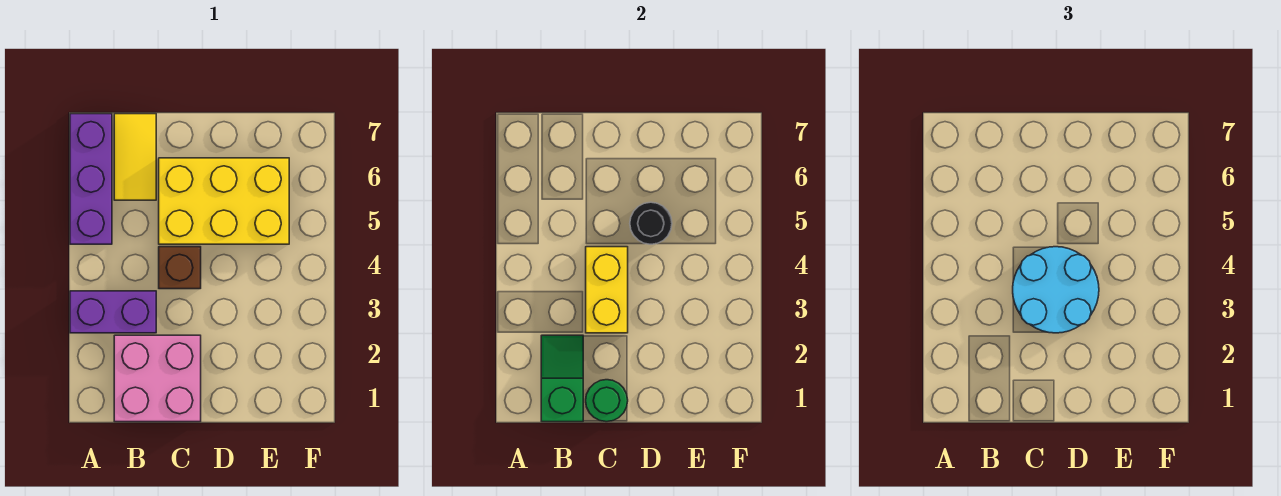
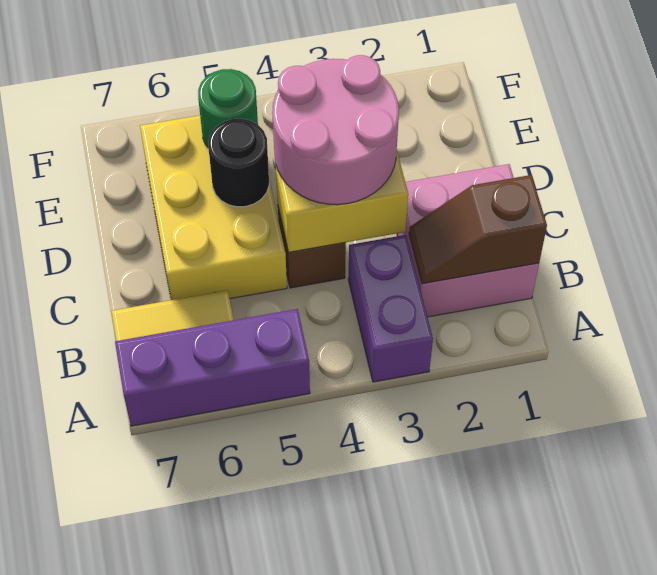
green 1x2 slope [541,335,583,422] -> brown 1x2 slope [409,175,547,284]
green 1x1 round brick [586,380,628,422] -> green 1x1 round brick moved to [198,69,258,147]
cyan 2x2 round brick [1013,247,1099,333] -> pink 2x2 round brick [272,55,399,205]

